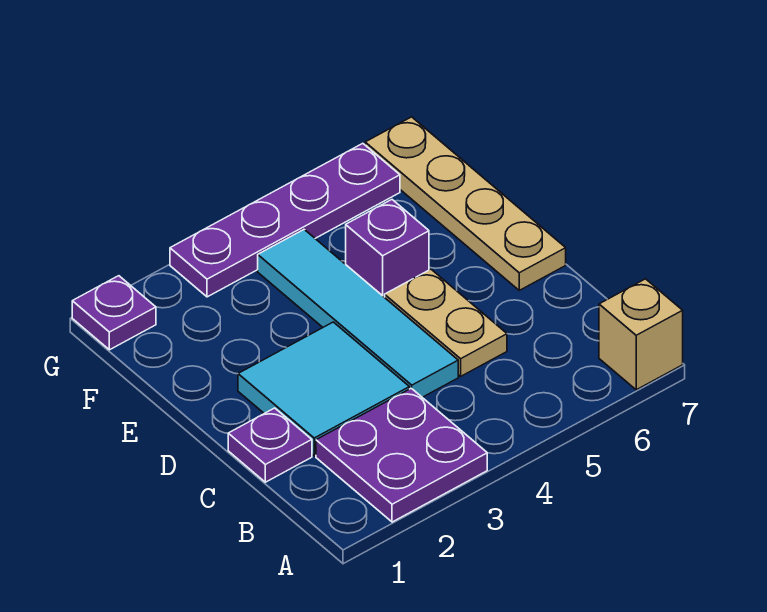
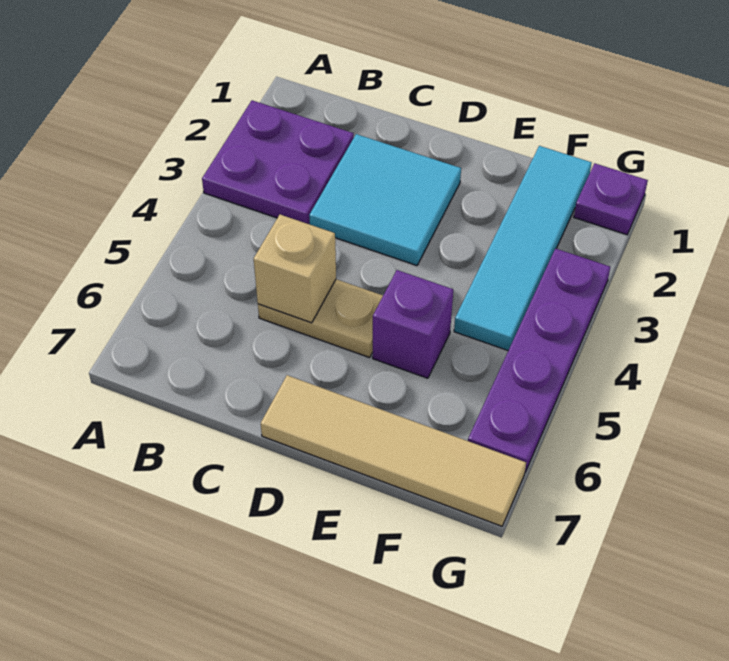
tan 1x1 brick [599,279,683,390] -> tan 1x1 brick moved to [254,215,336,323]
purple 1x1 plate [228,408,312,482] -> none
cyan 1x4 tile [258,230,458,397] -> cyan 1x4 tile turned to [454,146,592,351]
tan 1x4 plate [365,117,566,290] -> tan 1x4 tile [261,375,526,526]

